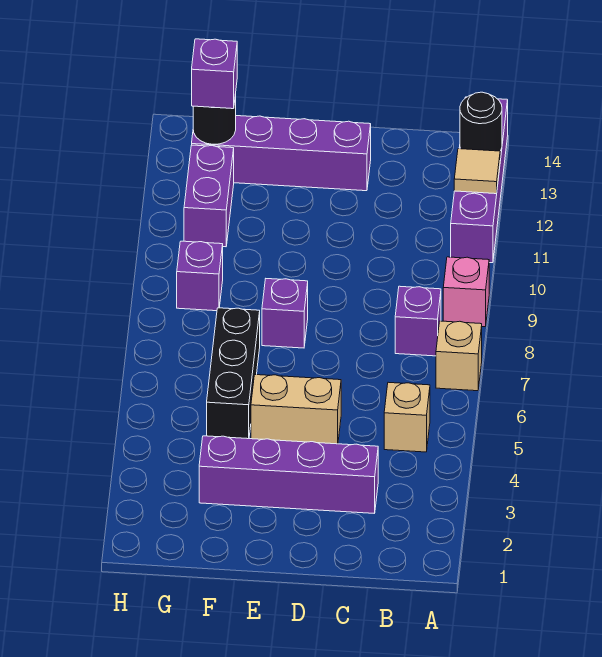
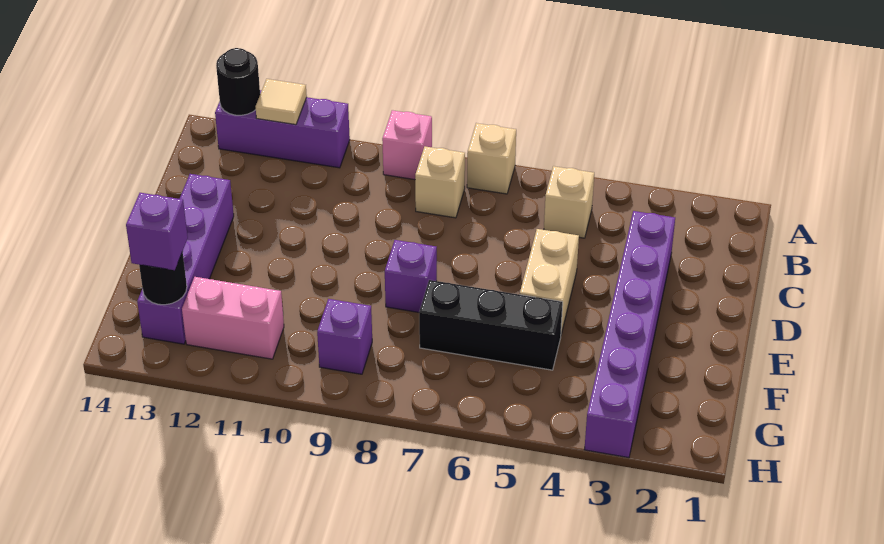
purple 1x4 brick [451,97,508,263] -> purple 1x3 brick [215,90,350,168]
purple 1x1 brick [395,286,441,356] -> tan 1x1 brick [415,146,465,218]
purple 1x4 brick [199,436,378,513] -> purple 1x6 brick [584,211,675,458]
purple 1x2 brick [184,145,234,247] -> pink 1x2 brick [182,277,284,359]

